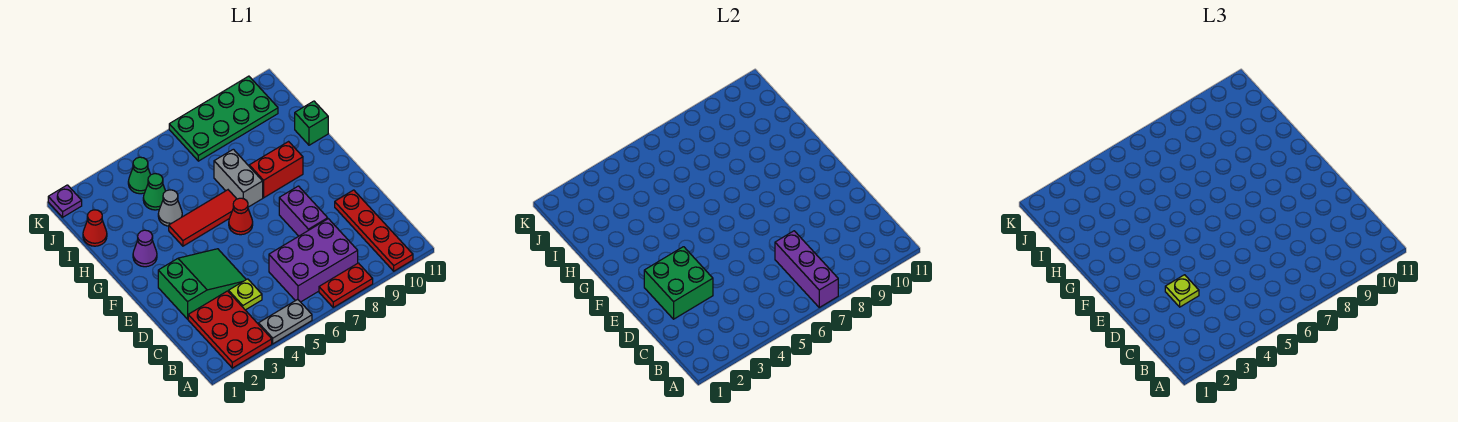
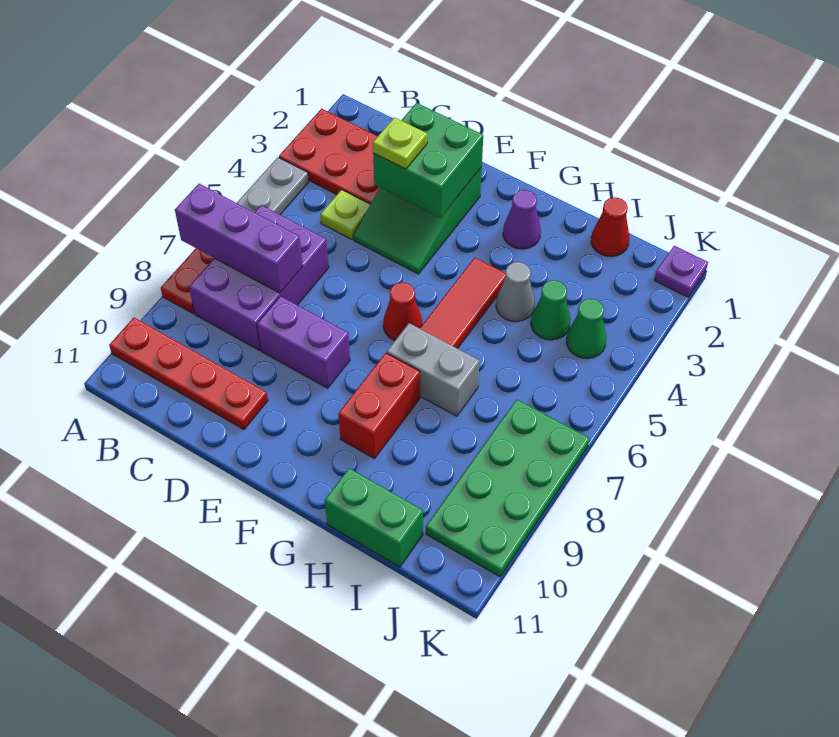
green 1x1 brick [295,101,328,145] -> green 1x2 brick [325,468,423,567]

